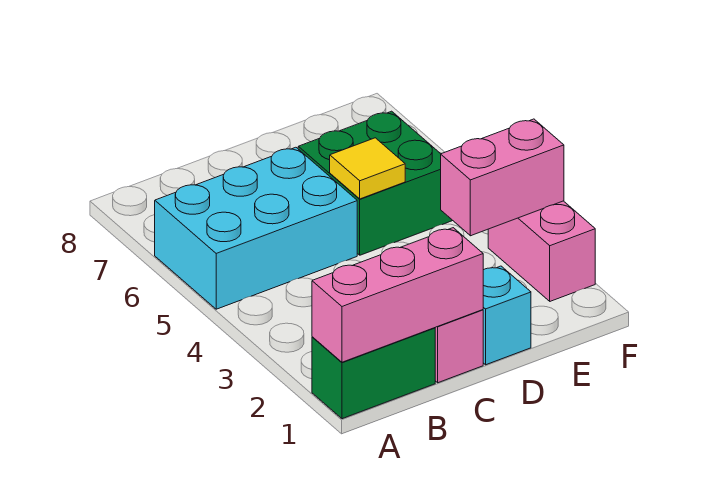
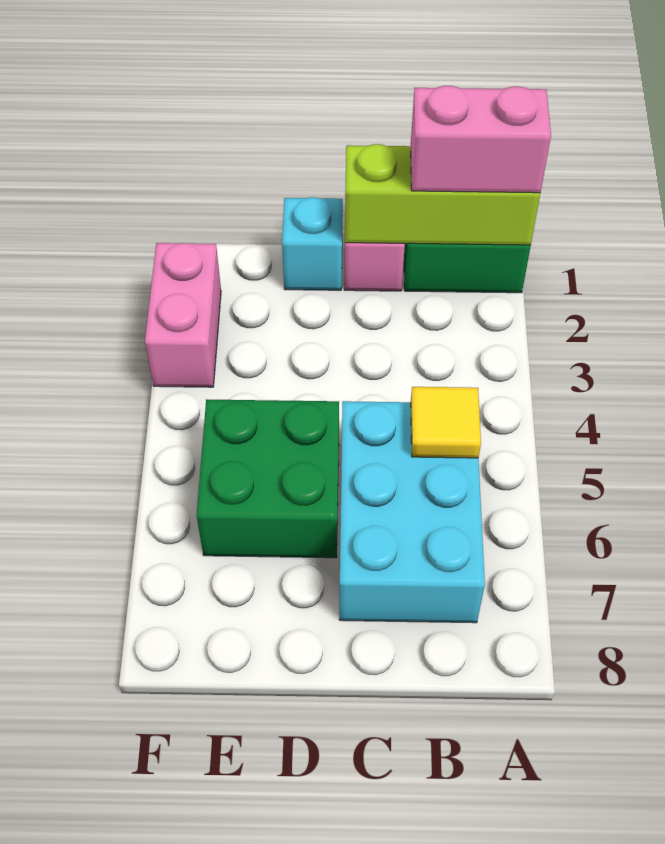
pink 1x3 brick [312,228,483,362] -> lime 1x3 brick [345,144,540,245]
cyan 2x3 brick [155,147,357,309] -> cyan 2x3 brick turned to [339,401,485,623]
yellow 1x1 tile [330,138,405,199] -> yellow 1x1 tile moved to [411,387,481,458]
pink 1x2 brick [441,119,564,236] -> pink 1x2 brick moved to [411,86,551,193]

